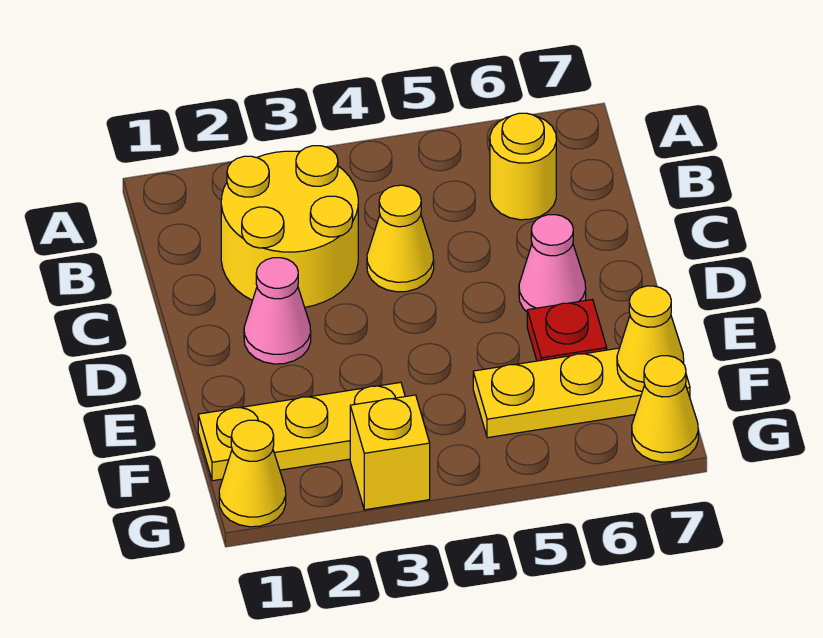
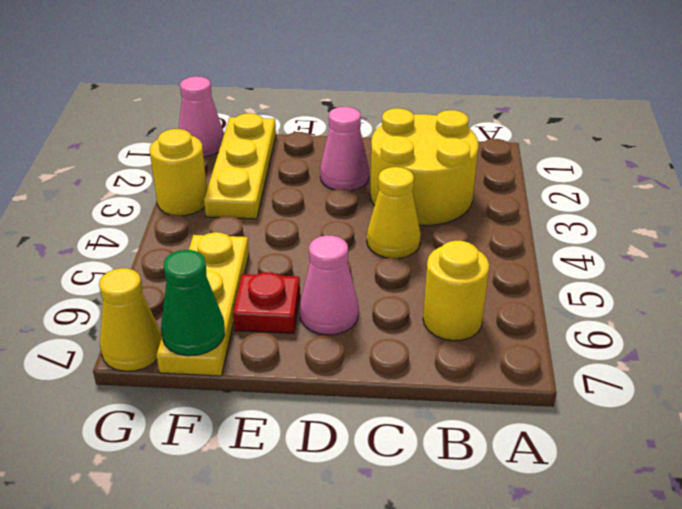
yellow 1x1 cone [617,286,684,391] -> green 1x1 cone [161,250,225,356]
yellow 1x1 cone [219,420,286,527] -> pink 1x1 cone [179,76,224,157]
yellow 1x1 brick [350,395,430,510] -> yellow 1x1 round brick [150,129,207,216]

